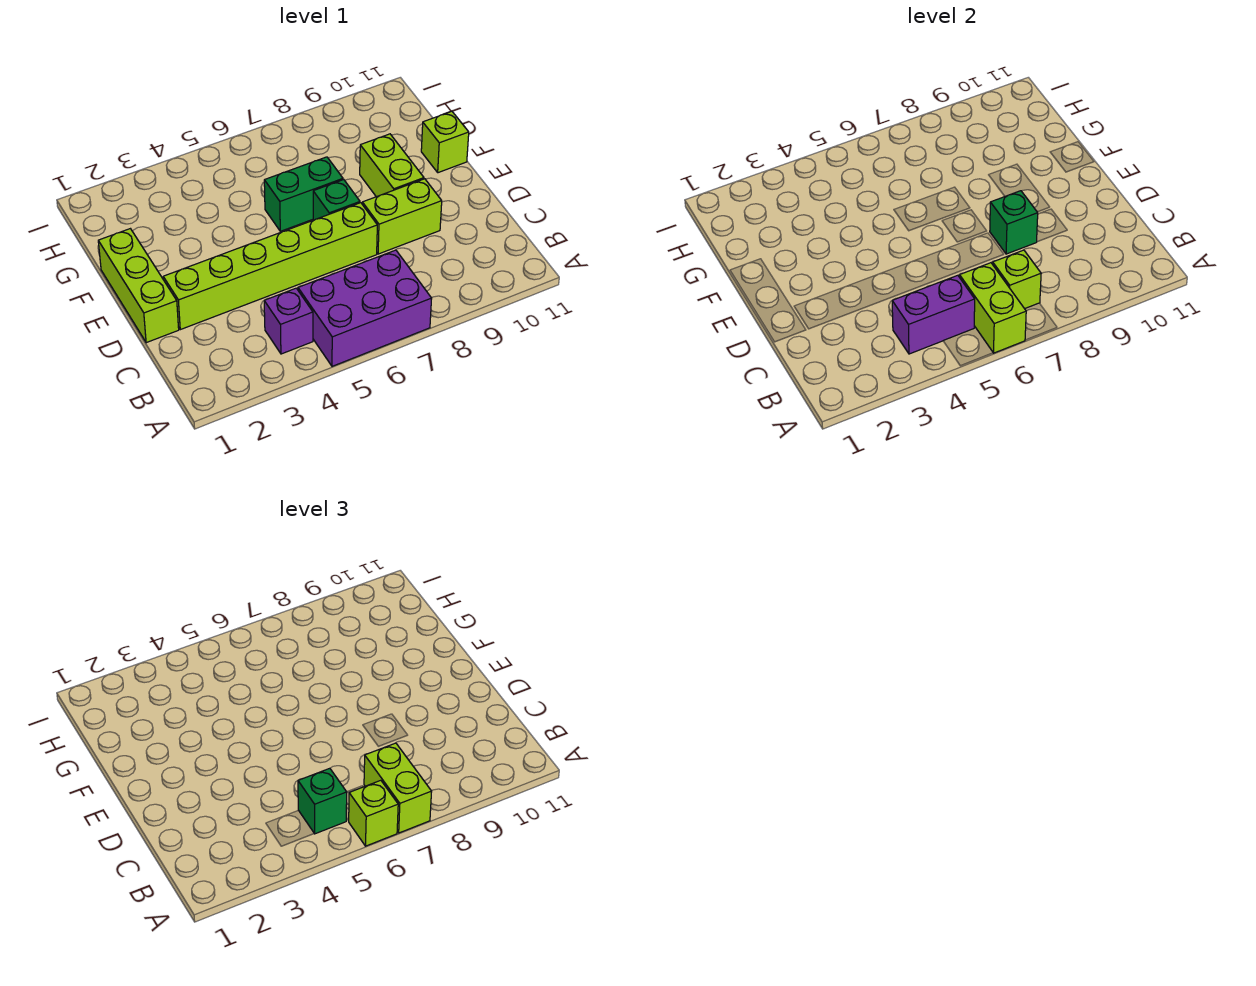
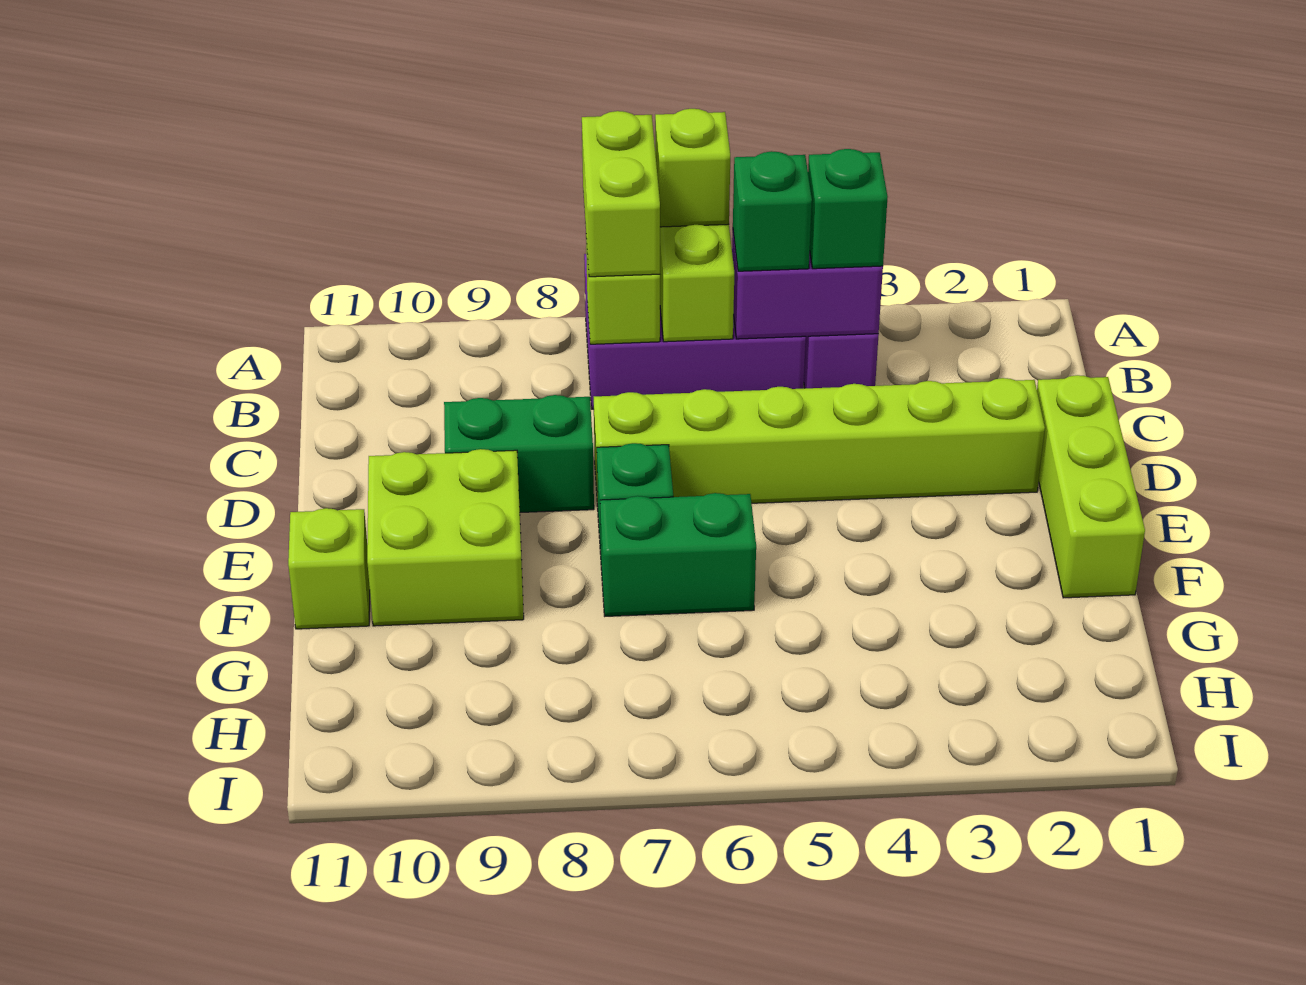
lime 1x2 brick [362,179,442,254] -> green 1x2 brick [444,395,594,512]
green 1x1 brick [990,191,1038,254] -> green 1x1 brick moved to [808,149,888,269]
lime 1x2 brick [360,134,424,197] -> lime 2x2 brick [367,449,524,626]

